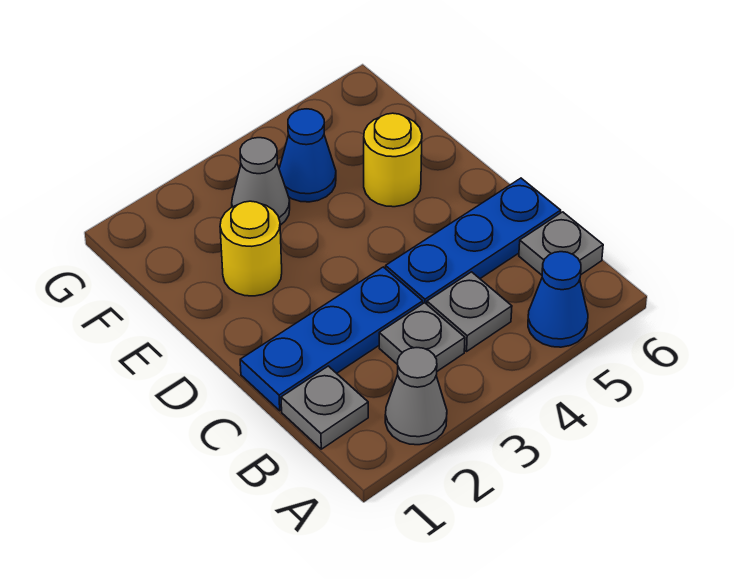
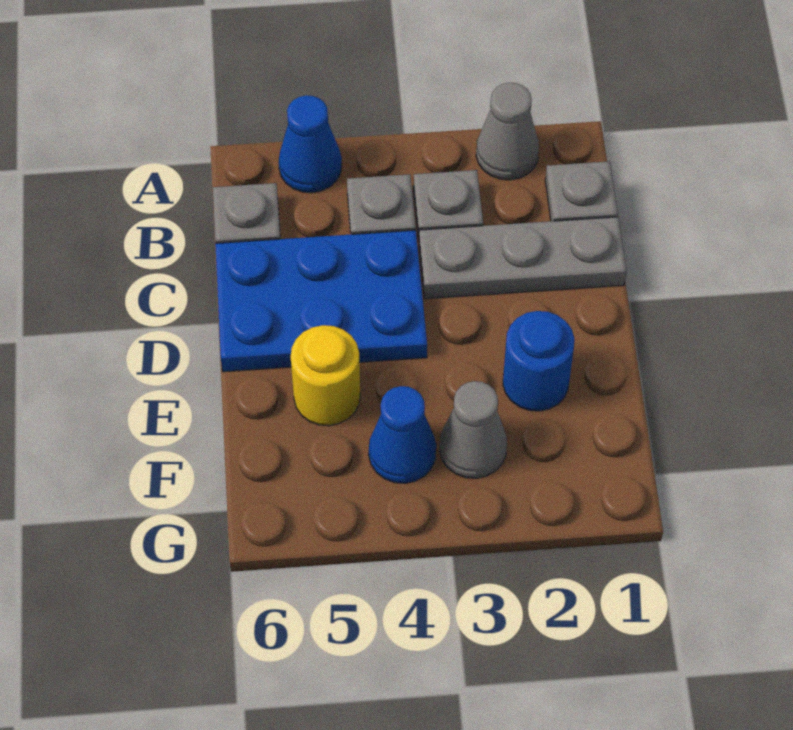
blue 1x3 plate [240,267,423,411] -> grey 1x3 plate [419,217,627,299]
blue 1x3 plate [386,178,561,304] -> blue 2x3 plate [215,230,427,372]
yellow 1x1 round brick [220,201,282,296] -> blue 1x1 round brick [503,311,574,411]

